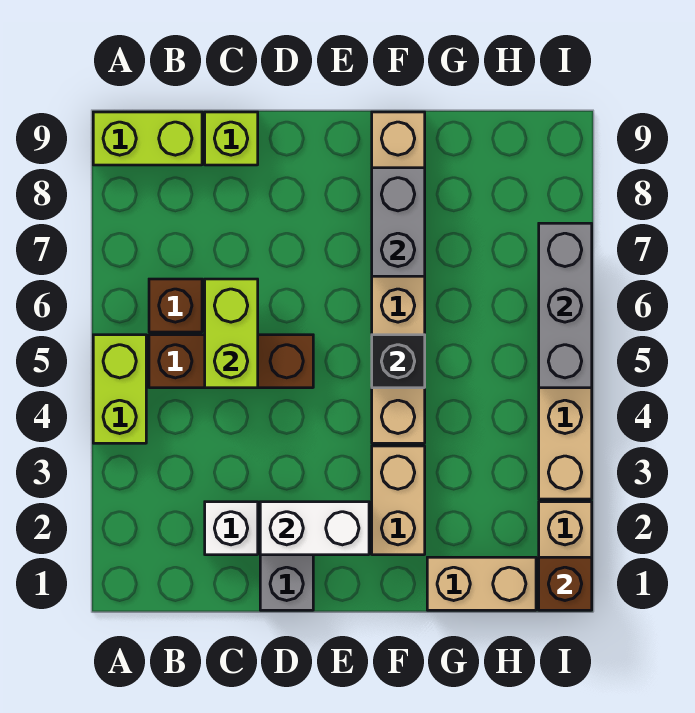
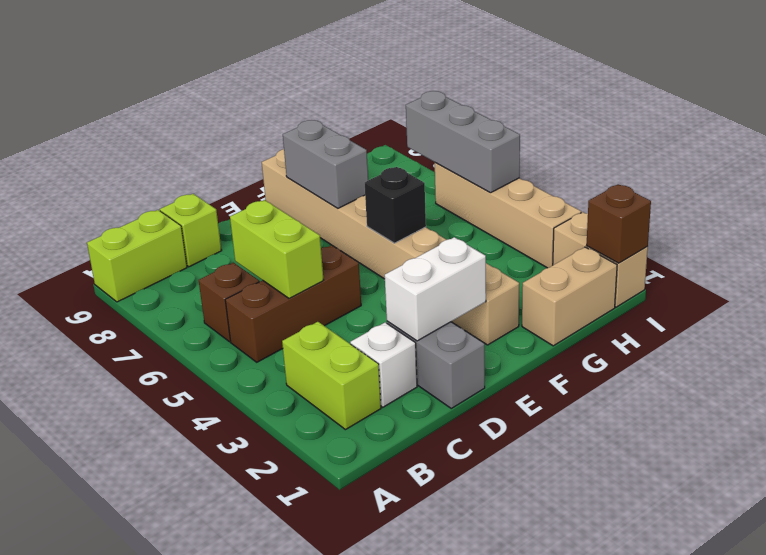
lime 1x2 brick [93,335,146,443] -> lime 1x2 brick moved to [282,322,381,430]

